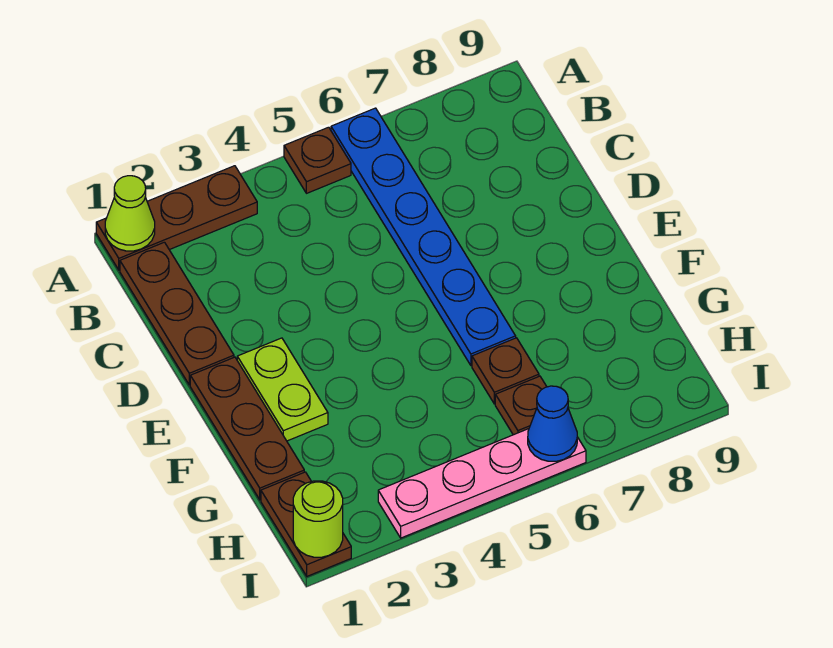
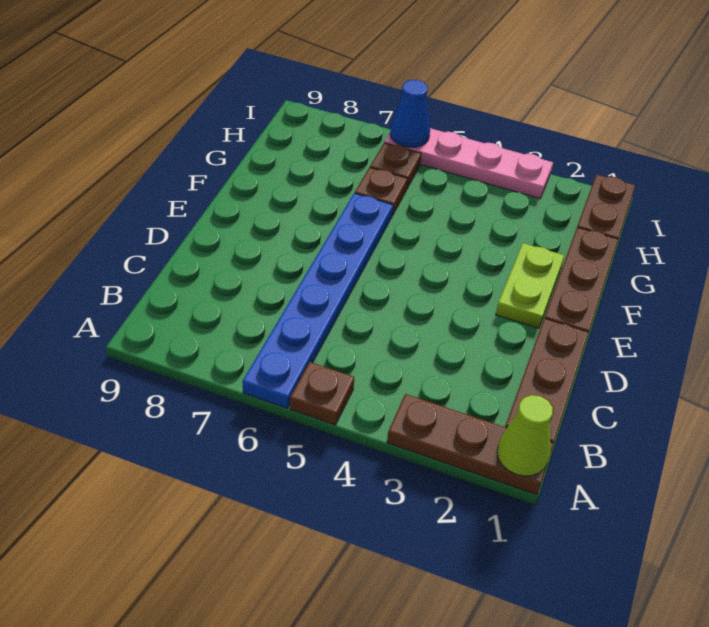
lime 1x1 round brick [293,481,343,557] -> none

